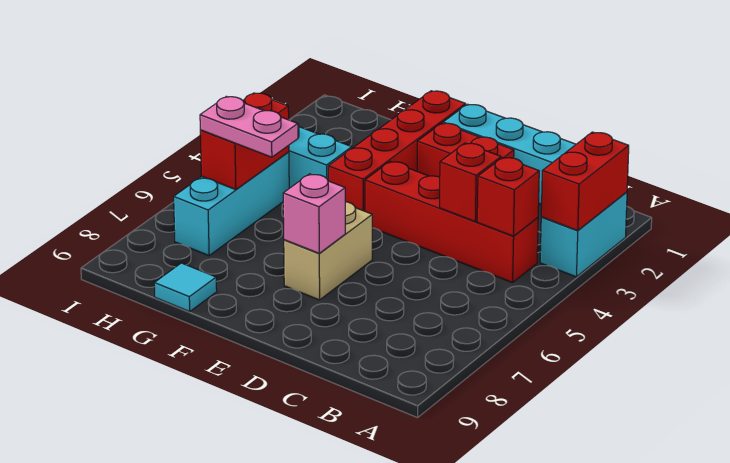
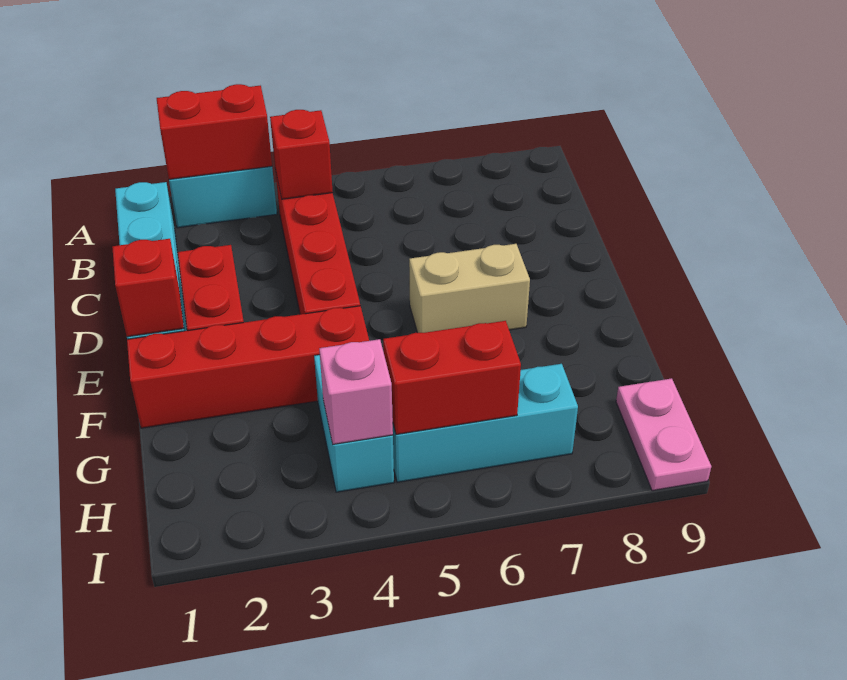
red 1x1 brick [440,143,501,221] -> red 1x1 brick moved to [112,239,184,337]
pink 1x1 brick [283,174,345,253] -> pink 1x1 brick moved to [319,339,393,444]
pink 1x2 plate [200,96,298,157] -> pink 1x2 plate moved to [616,378,711,491]
cyan 1x1 tile [154,263,217,312] -> none

